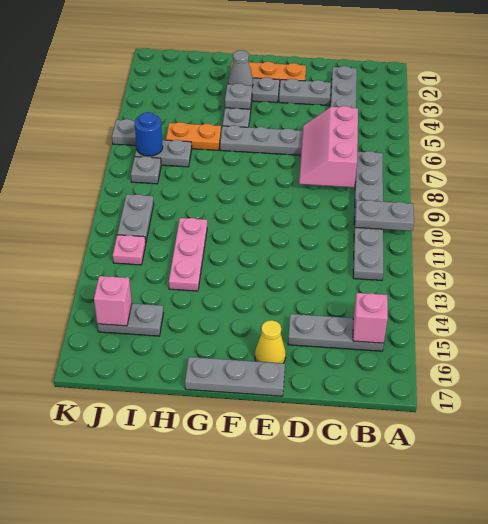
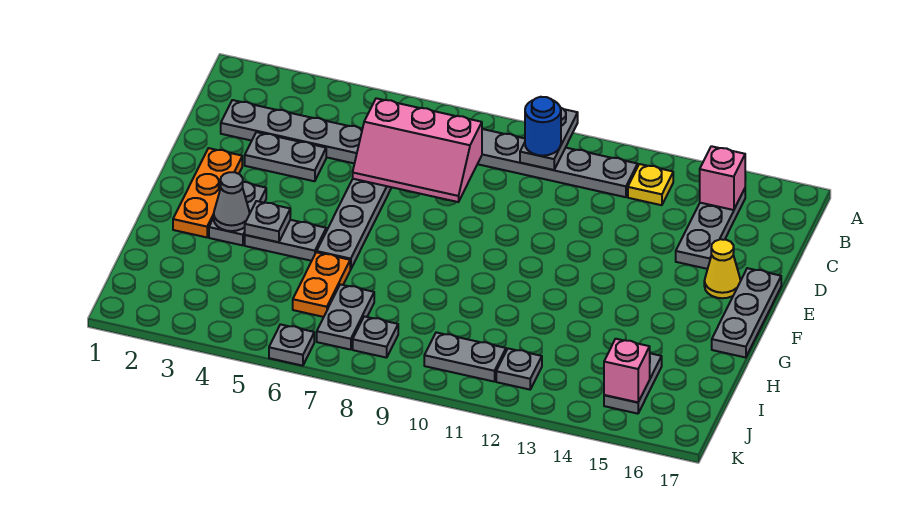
none -> yellow 1x1 plate [628,164,673,205]
grey 1x2 plate [279,79,331,106] -> grey 1x2 plate turned to [245,132,326,181]
pink 1x3 plate [169,218,207,291] -> none
blue 1x1 round brick [135,112,163,156] -> blue 1x1 round brick moved to [525,97,561,156]
pink 1x1 plate [113,235,146,265] -> grey 1x1 plate [496,349,542,390]

